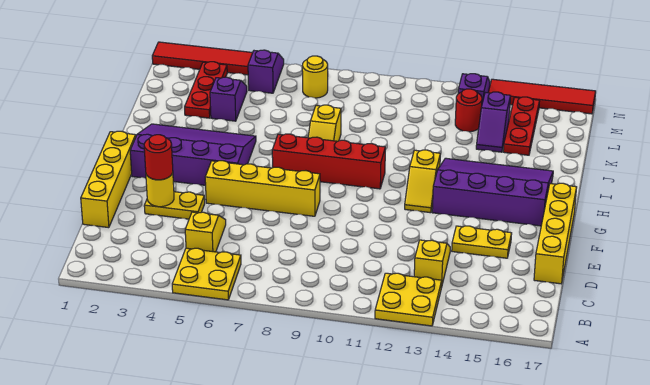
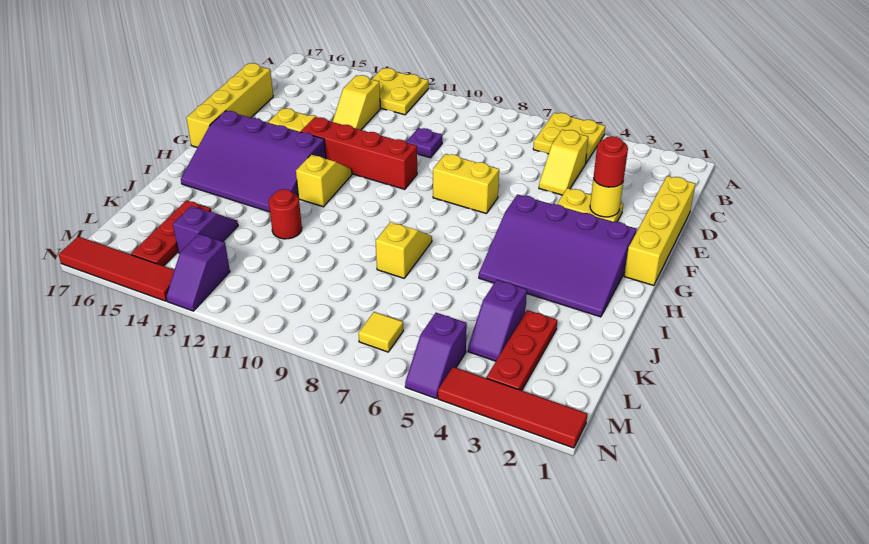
none -> purple 1x1 plate [406,128,442,158]
yellow 1x4 brick [205,161,320,216] -> yellow 1x2 brick [433,154,499,214]
red 1x4 brick [272,134,385,189] -> red 1x4 brick moved to [301,117,417,189]
red 1x1 round brick [455,89,482,132] -> red 1x1 round brick moved to [269,189,302,239]
yellow 1x1 round brick [302,56,328,98] -> yellow 1x1 tile [359,312,403,352]

